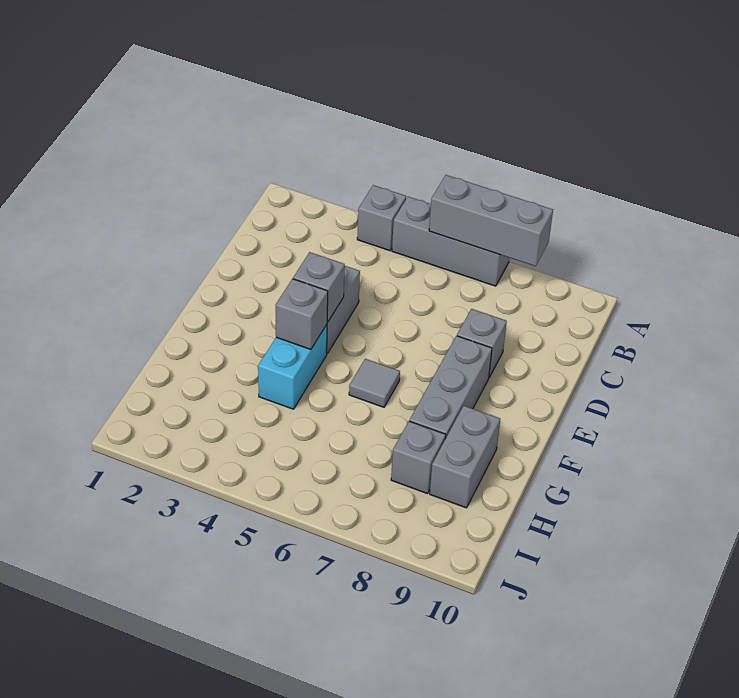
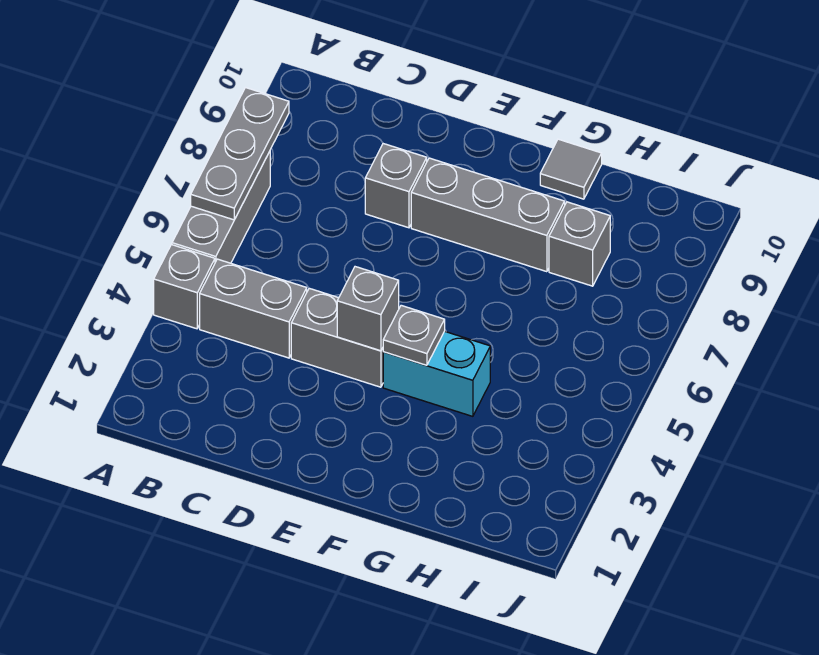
grey 1x3 brick [429,175,553,266] -> grey 1x3 plate [191,88,289,220]
grey 1x1 brick [276,279,328,349] -> grey 1x1 plate [383,305,445,365]
grey 1x1 tile [349,359,400,407] -> grey 1x1 tile moved to [540,139,602,199]
grey 1x2 brick [430,406,500,508] -> grey 1x2 brick moved to [200,259,307,358]

